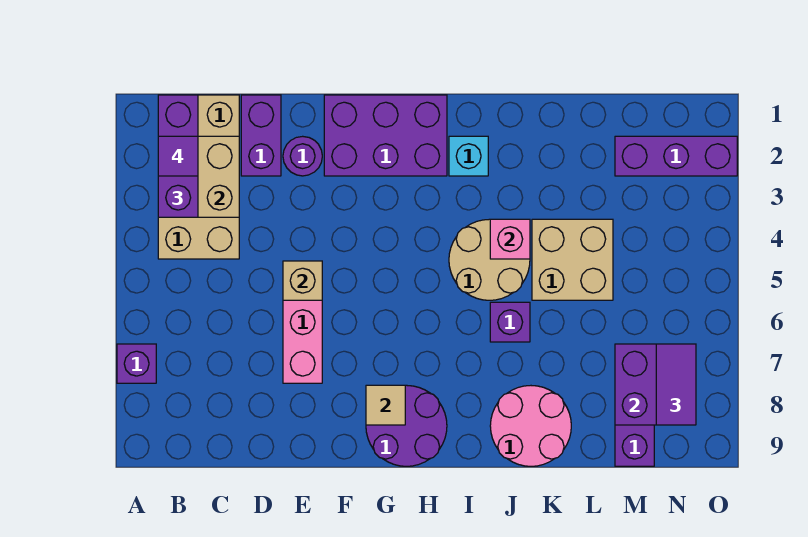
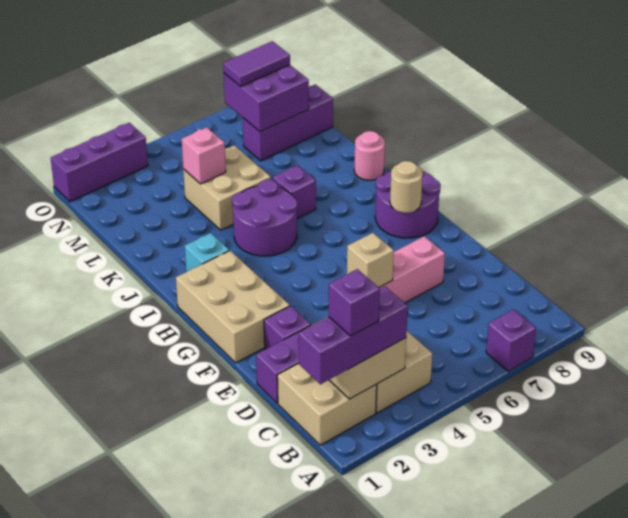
purple 1x1 tile [158,136,198,176] -> purple 1x1 brick [329,269,380,336]
purple 1x1 round brick [283,136,322,176] -> purple 1x1 brick [264,306,311,349]
purple 2x3 brick [324,95,447,176] -> tan 2x3 brick [176,251,290,363]
tan 1x1 tile [366,385,405,425] -> tan 1x1 round brick [390,161,423,213]
tan 2x2 round brick [449,219,530,300] -> purple 2x2 round brick [232,180,298,256]
pink 1x1 brick [490,219,530,259] -> pink 1x1 brick moved to [182,127,226,184]
pink 2x2 round brick [490,386,571,466] -> pink 1x1 round brick [354,131,385,180]
purple 1x3 brick [615,136,737,176] -> purple 1x3 brick turned to [51,123,148,202]

